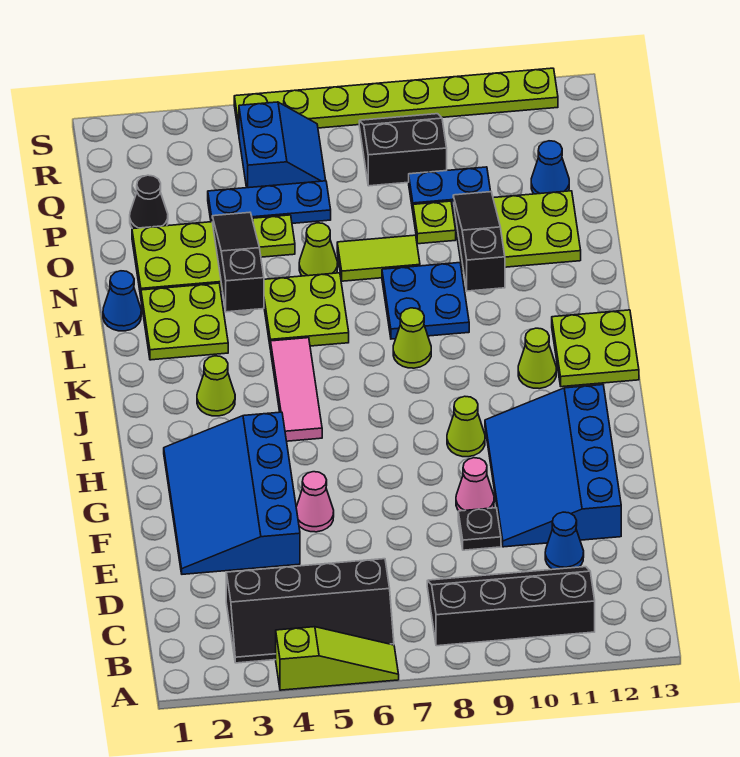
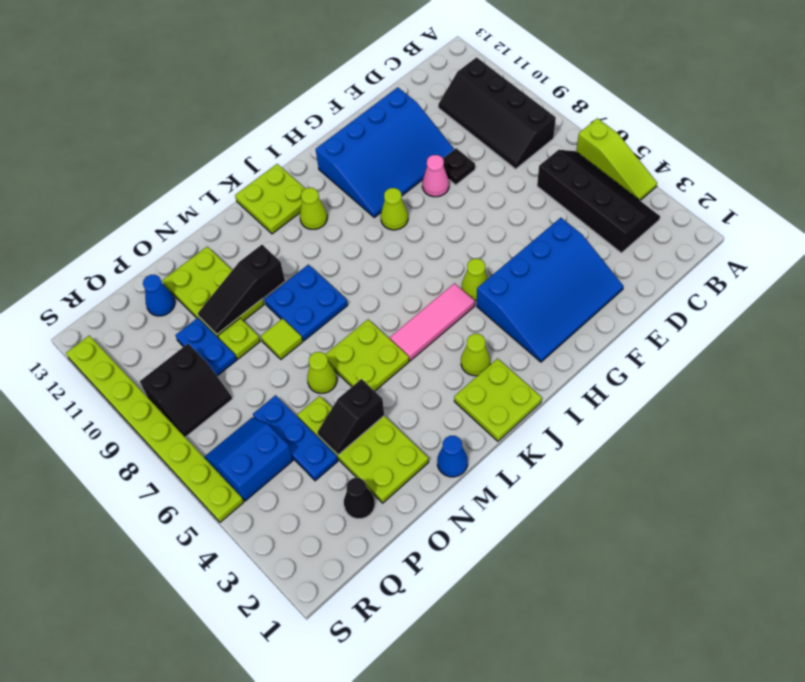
lime 1x3 slope [276,627,399,690] -> lime 1x3 slope turned to [576,118,657,200]
blue 1x1 cone [545,512,584,569] -> none
pink 1x1 cone [296,472,334,532] -> none
lime 1x1 cone [393,308,431,368] -> lime 1x1 cone moved to [462,259,488,300]
lime 2x2 plate [141,283,228,360] -> lime 2x2 plate moved to [454,358,542,441]
black 1x3 slope [212,212,264,312] -> black 1x2 slope [317,379,384,455]
lime 1x2 tile [337,235,420,281] -> lime 1x1 tile [261,318,303,359]
black 2x2 slope [359,114,447,186] -> black 2x2 slope turned to [140,344,232,437]

